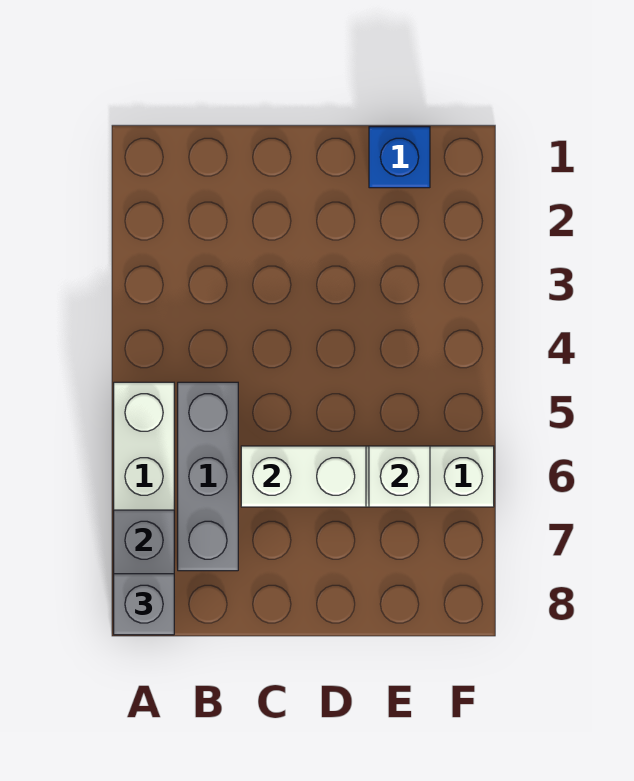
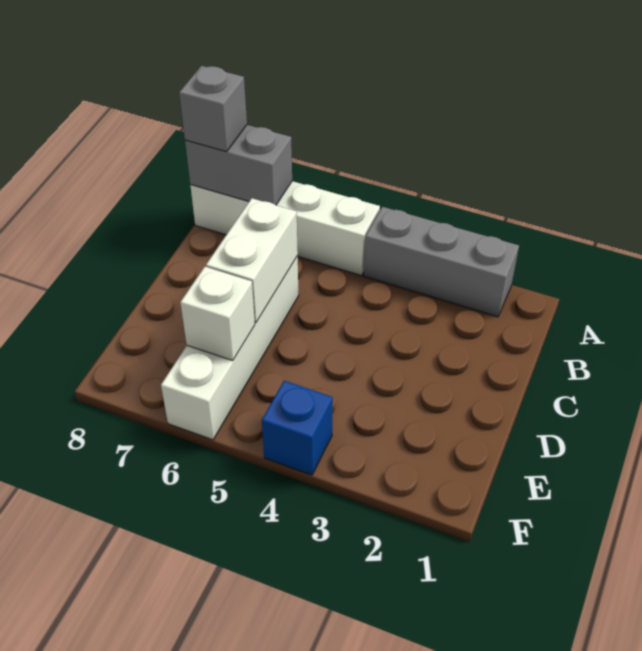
grey 1x3 brick [178,382,238,571] -> grey 1x3 brick moved to [364,207,519,317]
blue 1x1 brick [369,127,430,188] -> blue 1x1 brick moved to [262,381,333,475]

